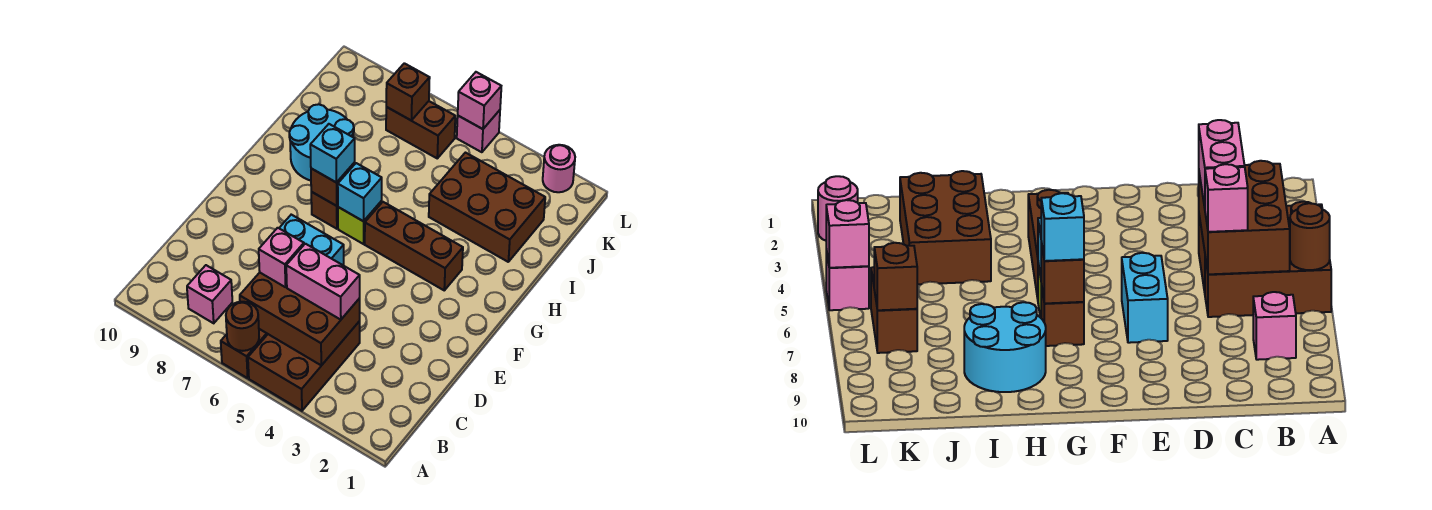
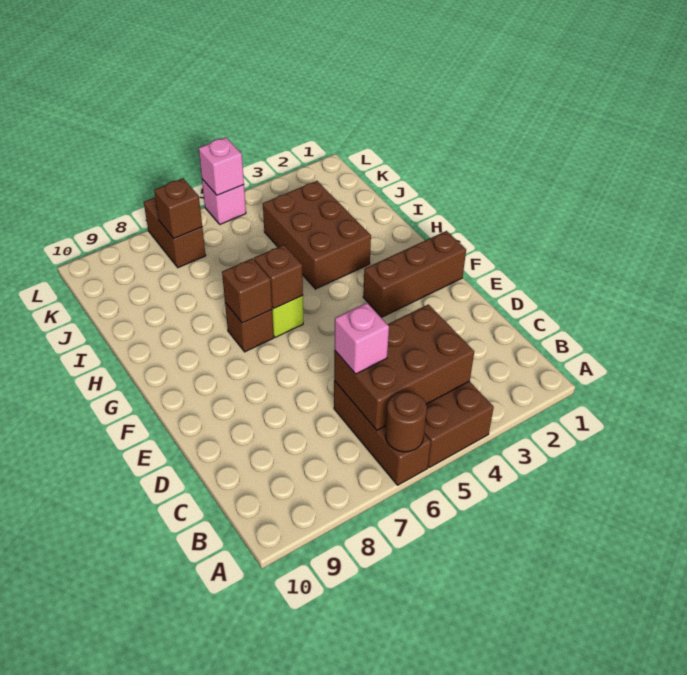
pink 1x1 brick [187,265,232,323] -> none
pink 1x2 brick [286,244,360,320] -> none
cyan 1x2 brick [279,215,344,265] -> none
brown 1x3 brick [365,202,463,290] -> brown 1x3 brick moved to [363,231,466,317]
cyan 1x1 brick [338,163,382,221] -> brown 1x1 brick [254,245,303,308]
cyan 1x1 brick [310,124,355,183] -> none
cyan 2x2 round brick [289,104,354,181] -> none
brown 2x3 brick [429,153,545,262] -> brown 2x3 brick turned to [263,181,371,289]
brown 1x2 brick [386,101,455,158] -> brown 1x2 brick turned to [144,197,206,268]
pink 1x1 round brick [543,145,575,192] -> none

